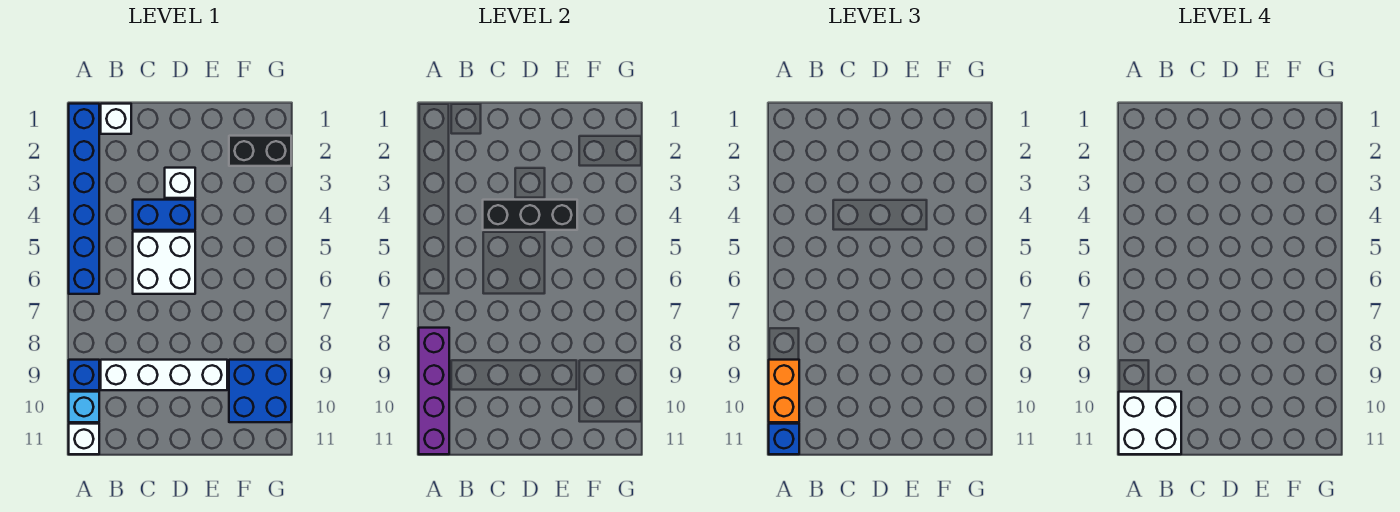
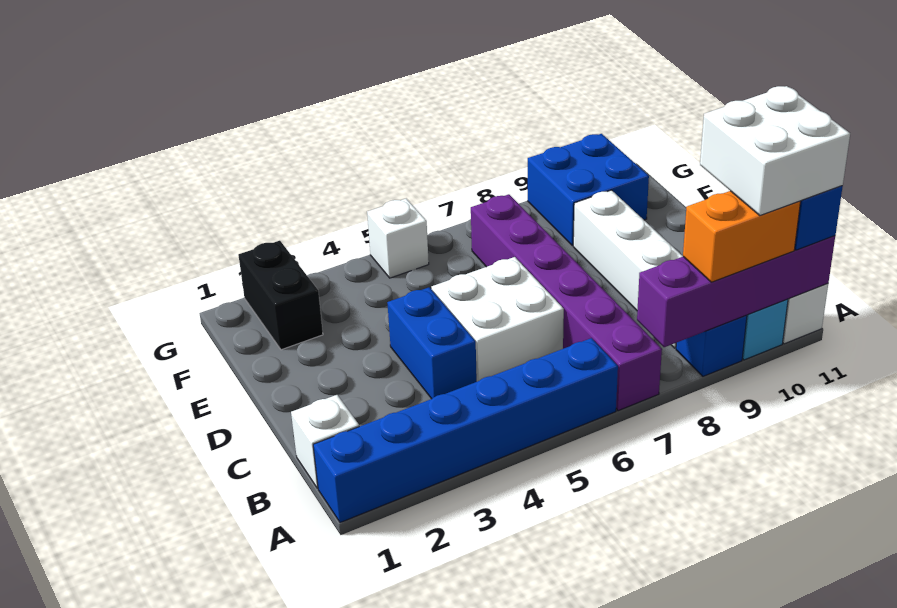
none -> purple 1x6 brick [471,194,662,411]
black 1x3 brick [483,200,577,230] -> none
white 1x1 brick [165,168,195,198] -> white 1x1 brick moved to [367,199,429,278]

